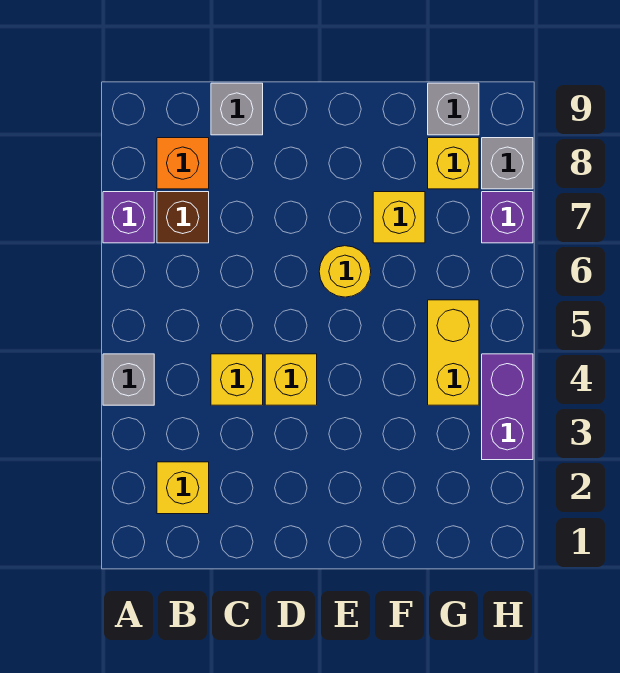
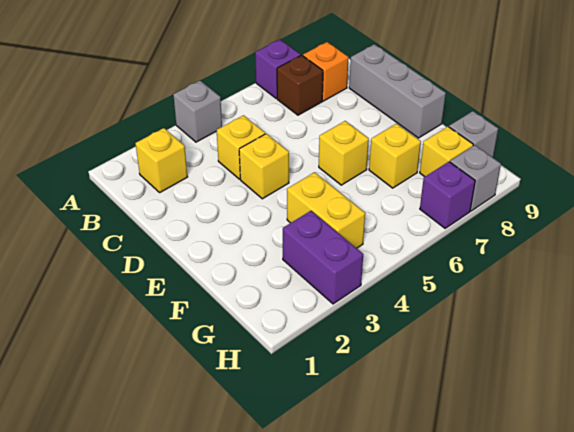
grey 1x1 brick [211,83,263,135] -> grey 1x3 brick [349,44,446,138]
yellow 1x1 round brick [319,246,371,297] -> yellow 1x1 brick [319,121,369,185]
yellow 1x2 brick [428,300,479,405] -> yellow 1x2 brick turned to [287,172,365,248]
purple 1x2 brick [482,354,533,460] -> purple 1x2 brick turned to [283,211,363,304]

